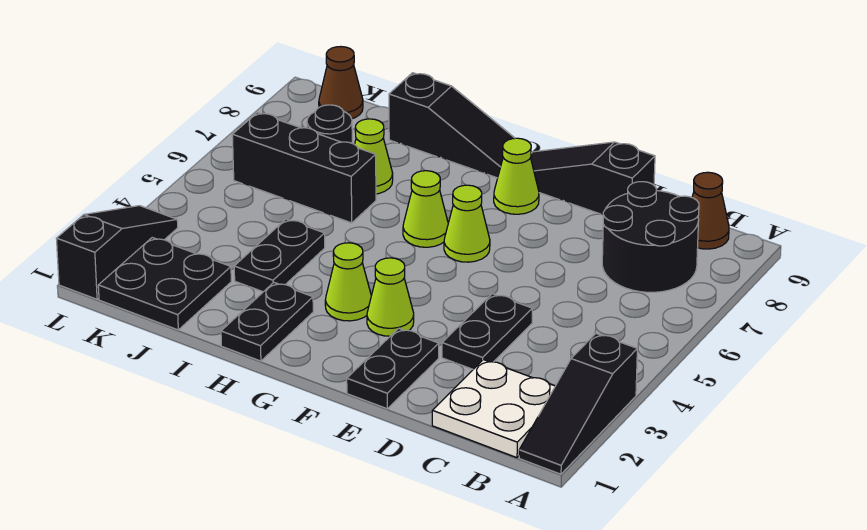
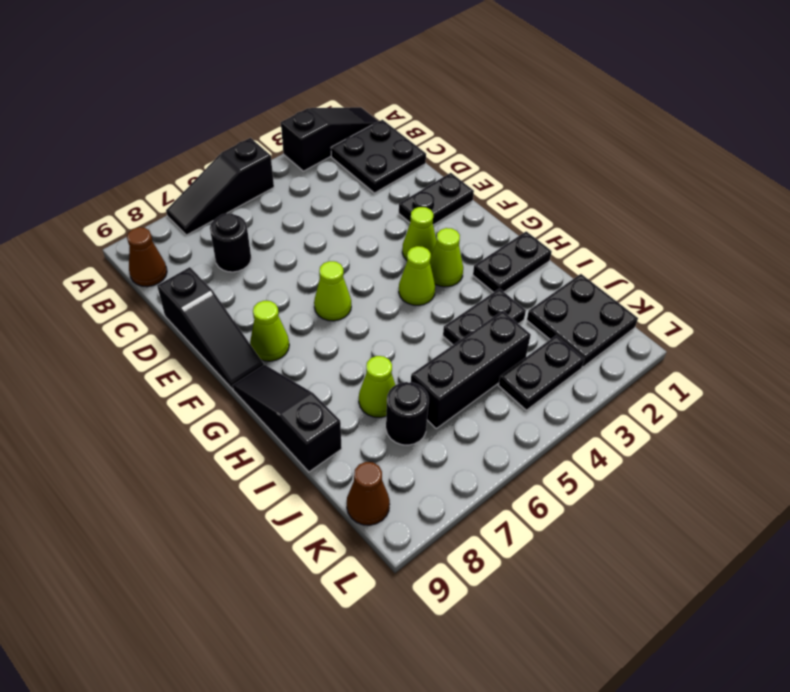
white 2x2 plate [432,360,555,458] -> black 2x2 plate [331,120,426,193]
black 2x2 round brick [602,182,699,292] -> black 1x1 round brick [210,213,251,272]
black 1x2 plate [442,294,532,369] -> black 1x2 plate moved to [499,336,584,410]
lime 1x1 cone [403,171,448,247] -> lime 1x1 cone moved to [399,246,435,305]
black 1x3 brick [232,113,376,223] -> black 1x3 brick turned to [411,311,531,429]
black 1x3 slope [56,206,178,299] -> black 1x3 slope moved to [166,138,274,235]

